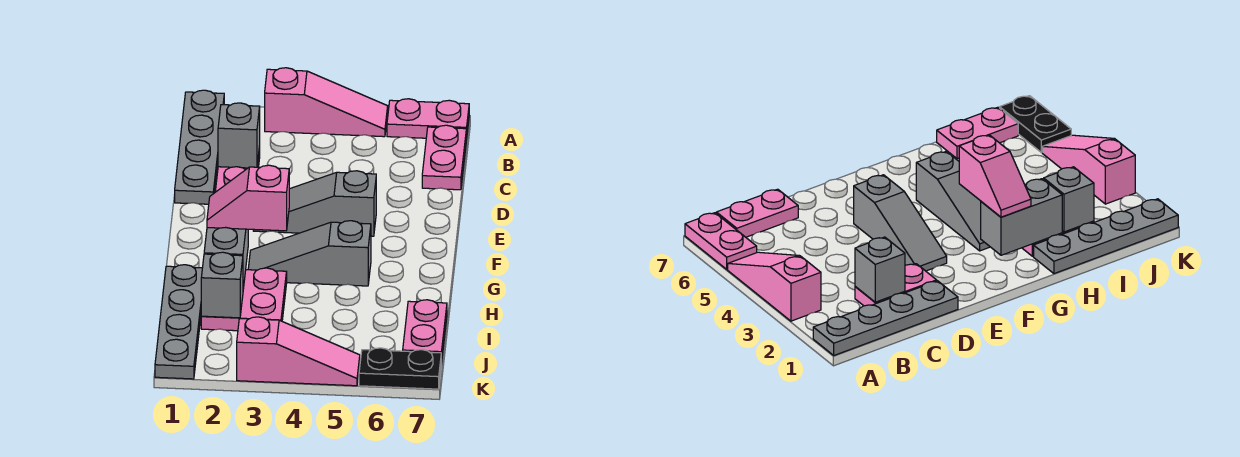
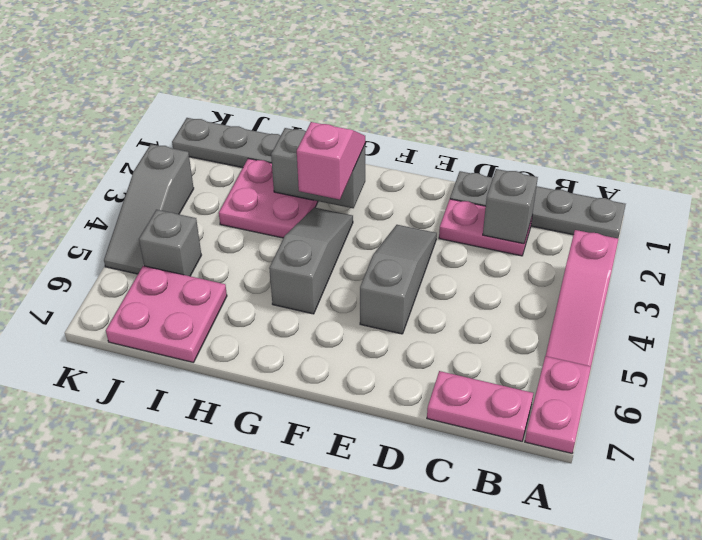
grey 1x1 brick [201,252,243,318] -> grey 1x1 brick moved to [139,210,201,276]
pink 1x2 plate [403,300,447,364] -> pink 2x2 plate [106,266,227,363]
pink 1x3 slope [237,317,360,386] -> grey 1x3 slope [104,144,194,274]
black 1x2 plate [359,348,441,389] -> none

